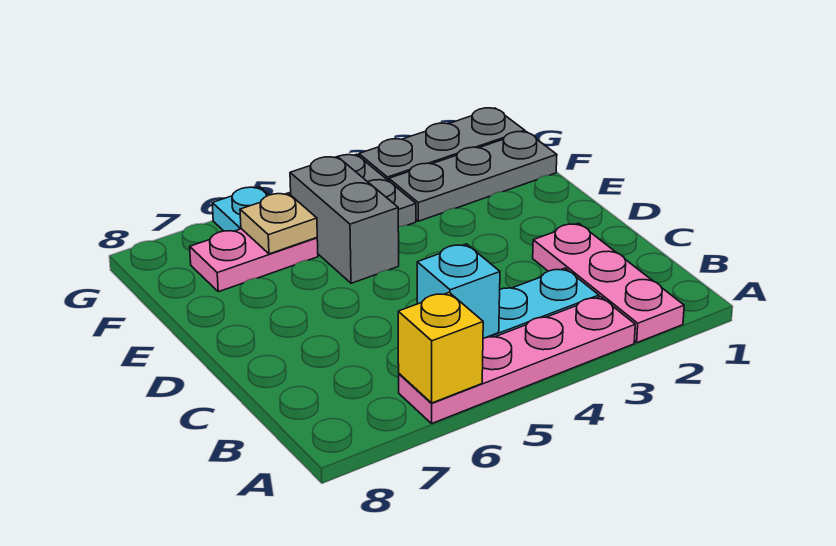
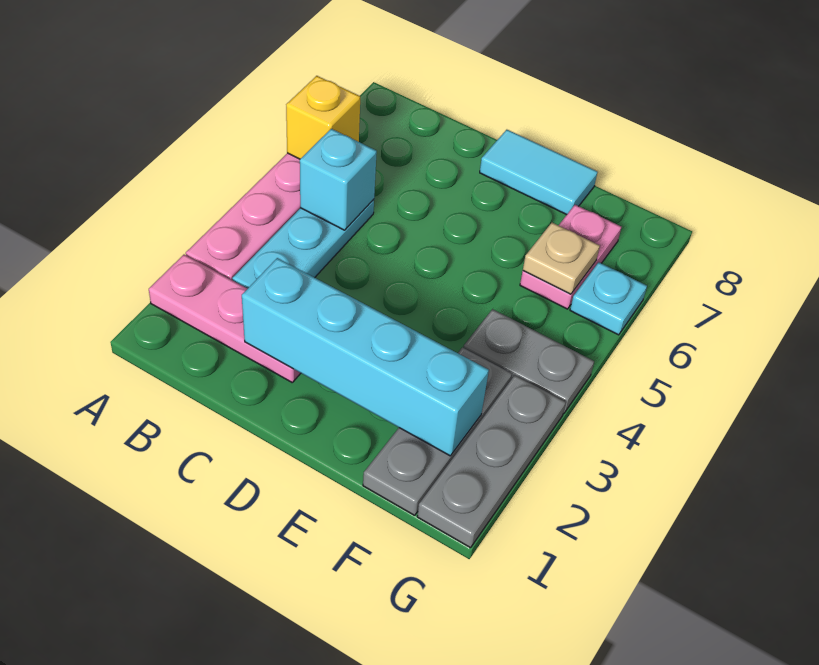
none -> cyan 1x4 brick [242,258,489,456]
none -> cyan 1x2 tile [480,130,598,215]
grey 1x2 brick [290,157,399,283] -> none

